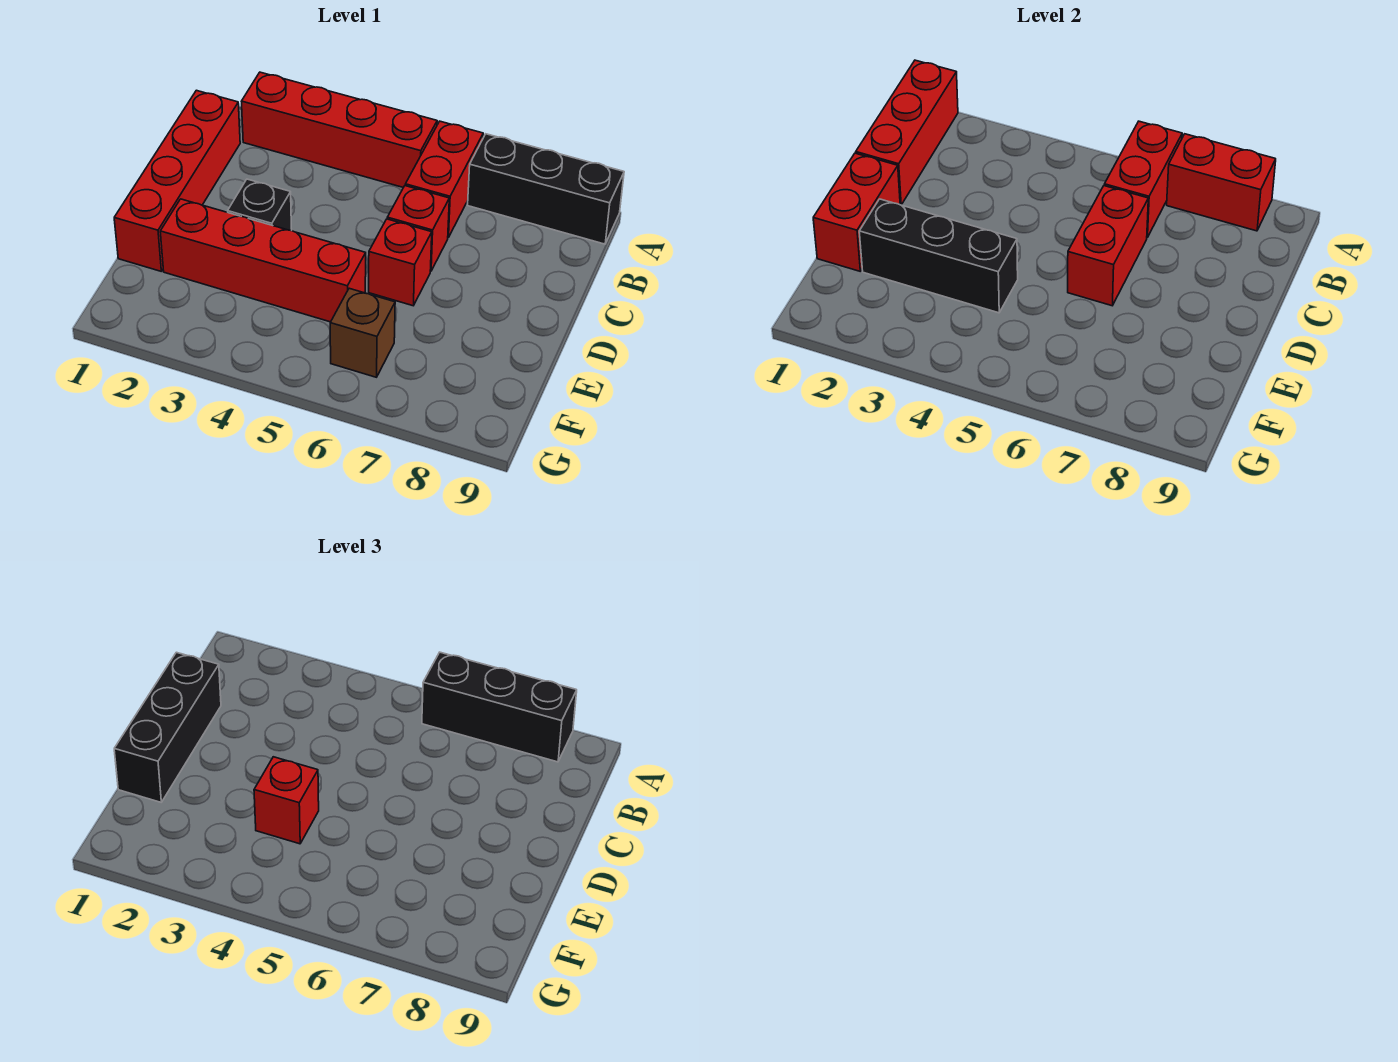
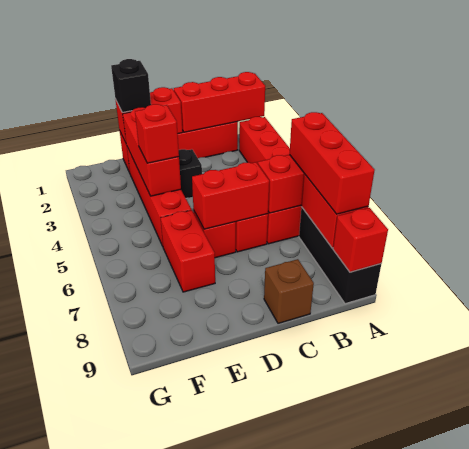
black 1x3 brick [422,652,577,762] -> red 1x3 brick [290,112,375,214]
none -> red 1x1 brick [333,208,388,272]
black 1x3 brick [114,652,221,802] -> black 1x1 brick [111,59,151,112]
black 1x3 brick [859,199,1018,313] -> red 1x3 brick [123,107,181,196]
none -> red 1x2 brick [161,210,215,292]
brown 1x1 brick [330,288,395,377] -> brown 1x1 brick moved to [264,259,314,323]

